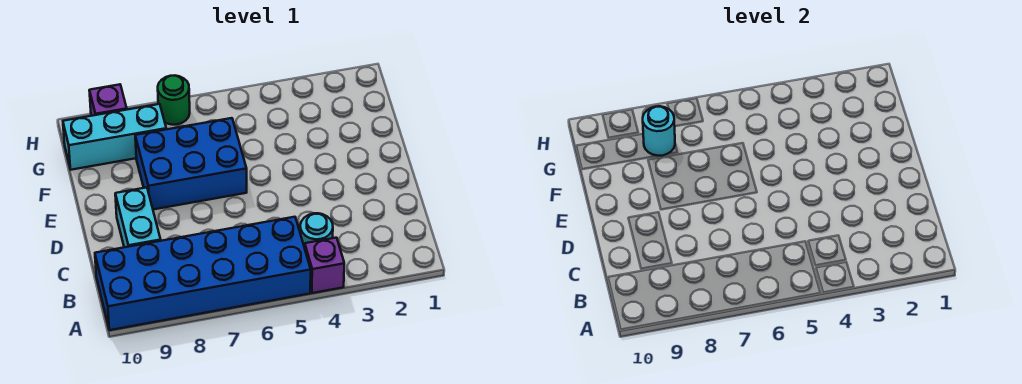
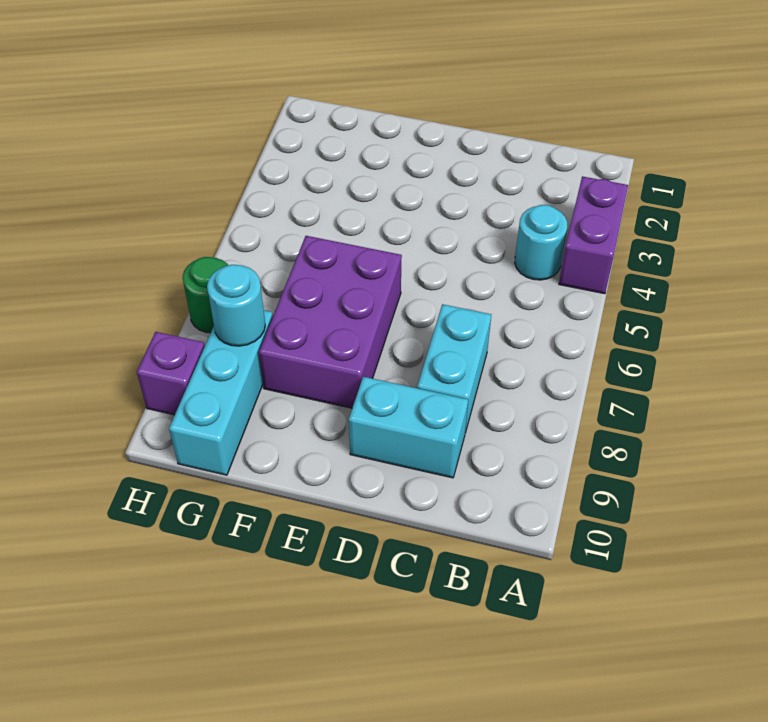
purple 1x1 brick [305,238,344,293] -> purple 1x2 brick [559,176,628,294]
blue 2x6 brick [95,217,311,330] -> none
none -> cyan 1x2 brick [417,304,491,433]
blue 2x3 brick [135,118,247,210] -> purple 2x3 brick [259,236,402,408]

